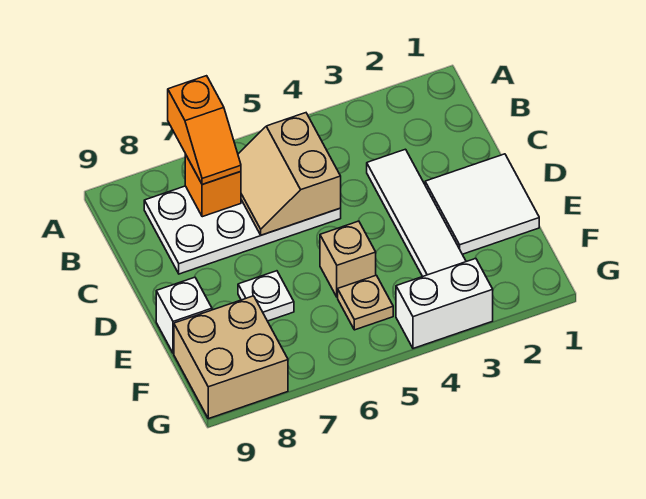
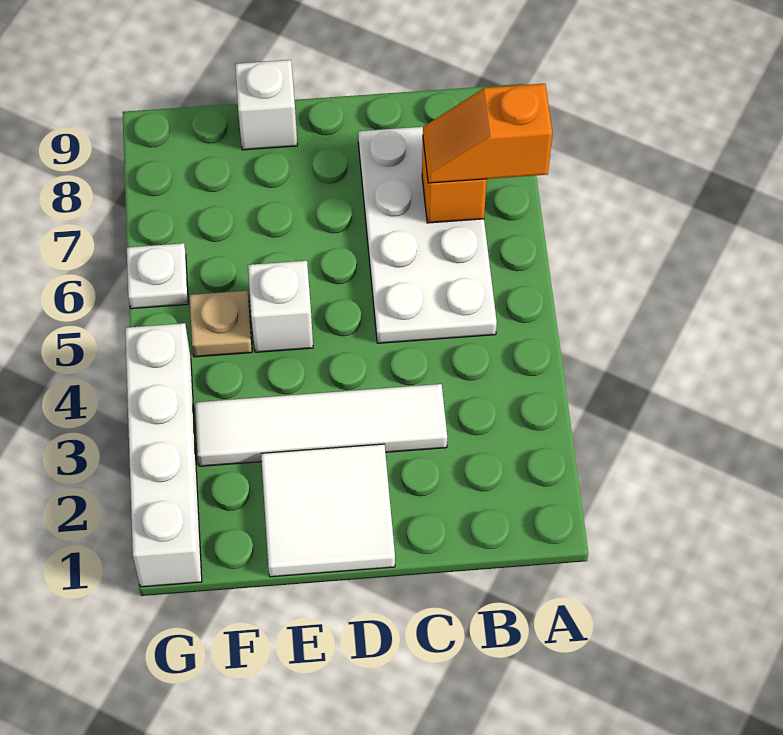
tan 2x2 slope [238,113,341,235] -> none
tan 1x1 brick [320,221,376,297] -> white 1x1 brick [248,261,313,352]
white 1x1 plate [238,271,294,321] -> white 1x1 plate moved to [127,243,188,309]
tan 2x2 brick [174,296,288,419] -> none
white 1x2 brick [396,258,493,348] -> white 1x4 brick [125,323,202,587]

